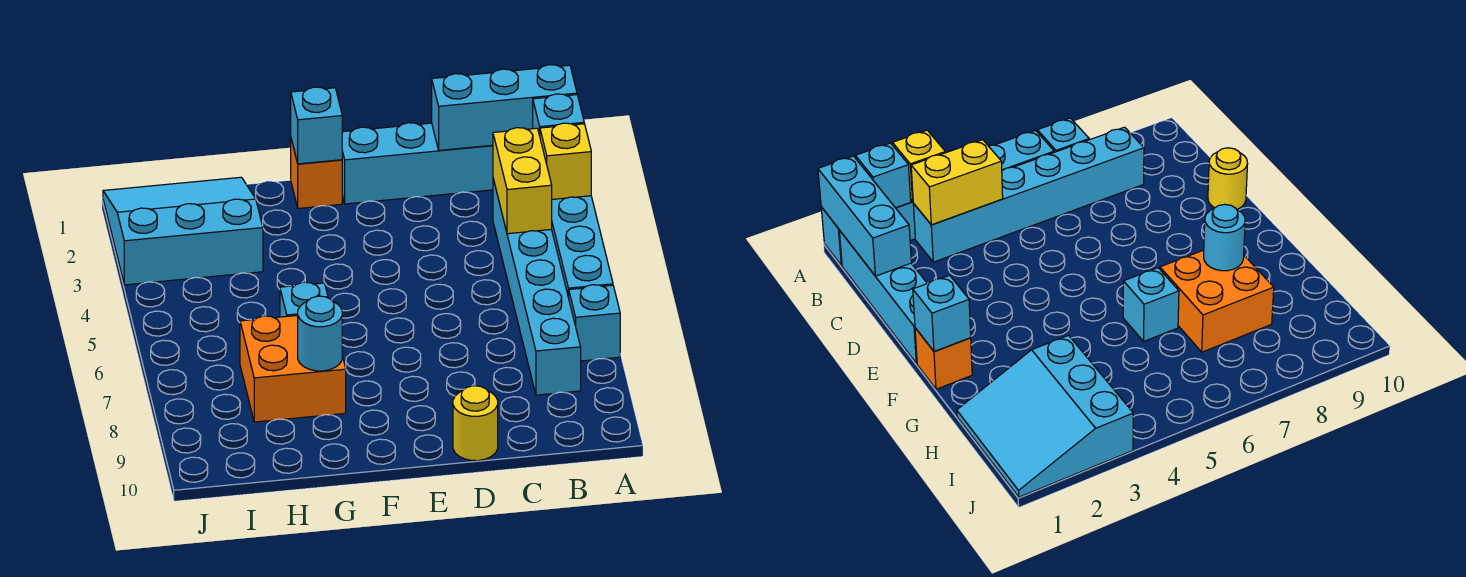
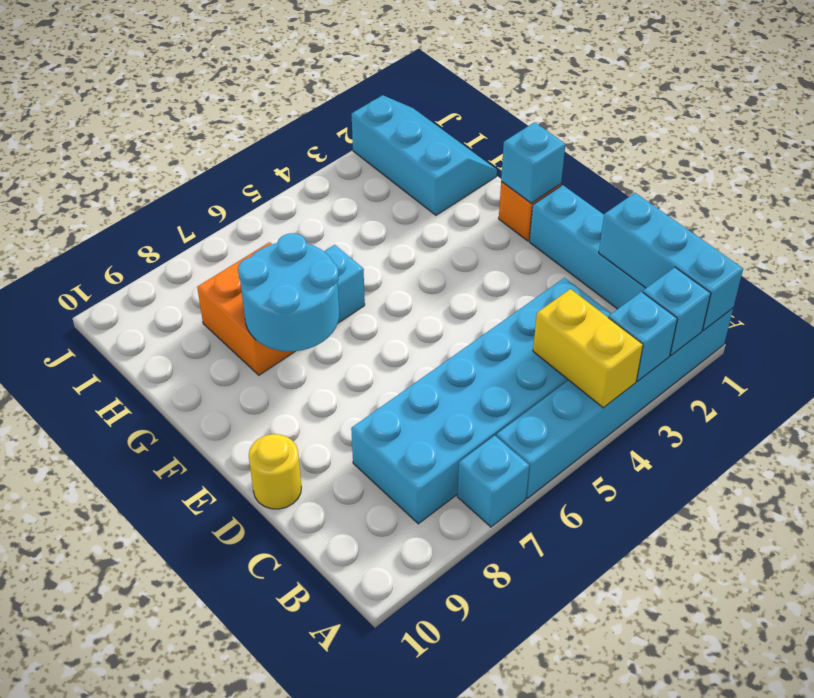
yellow 1x1 brick [540,123,591,199] -> cyan 1x1 brick [608,292,677,381]
cyan 1x6 brick [493,179,581,395] -> cyan 2x6 brick [351,278,611,524]
yellow 1x2 brick [493,128,552,234] -> yellow 1x2 brick turned to [533,289,643,408]
cyan 1x1 round brick [298,296,342,371] -> cyan 2x2 round brick [238,233,339,351]
cyan 3x3 slope [103,177,263,285] -> cyan 2x3 slope [352,95,497,215]

